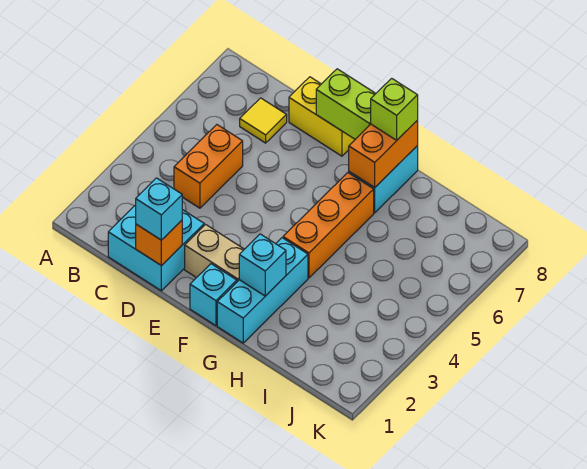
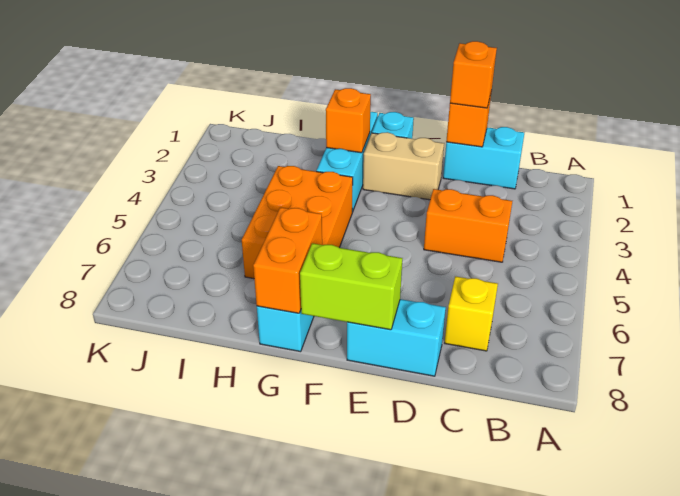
cyan 2x2 brick [108,205,204,291] -> cyan 1x2 brick [443,127,524,189]
orange 1x2 brick [174,125,243,208] -> orange 1x2 brick turned to [424,189,512,262]
yellow 1x1 tile [240,98,287,143] -> yellow 1x1 brick [445,276,498,351]
cyan 1x1 brick [136,178,182,240] -> orange 1x1 brick [450,41,497,108]
yellow 1x2 brick [289,77,355,156] -> cyan 1x2 brick [347,299,446,376]
cyan 1x1 brick [239,234,286,296] -> orange 1x1 brick [326,88,371,153]
orange 1x3 brick [283,173,374,278] -> orange 2x3 brick [242,166,353,279]
lime 1x1 brick [371,78,418,140] -> none

